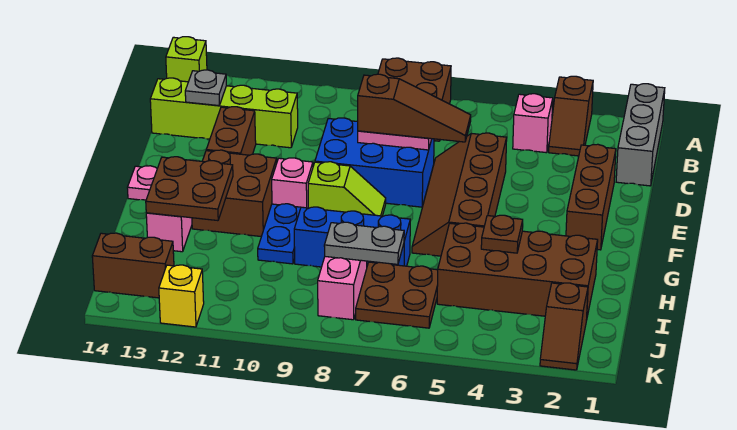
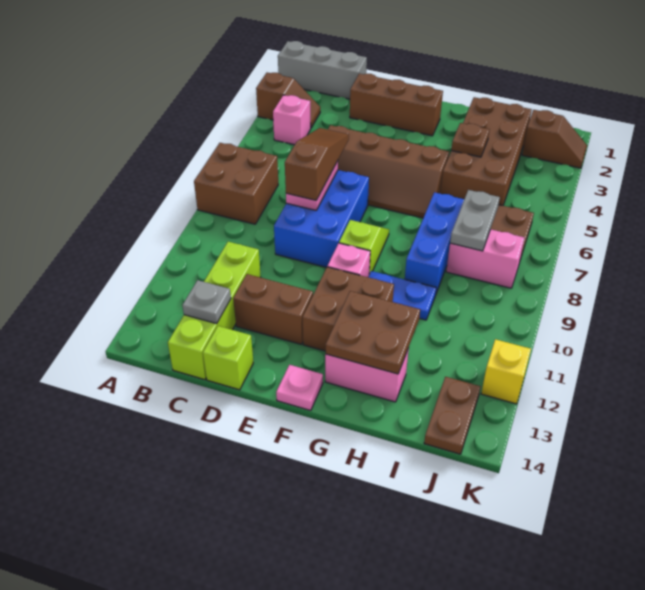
lime 1x1 brick [166,37,207,82] -> lime 1x1 brick moved to [203,326,253,390]
brown 1x2 brick [92,233,174,298] -> brown 1x2 plate [424,377,481,454]

